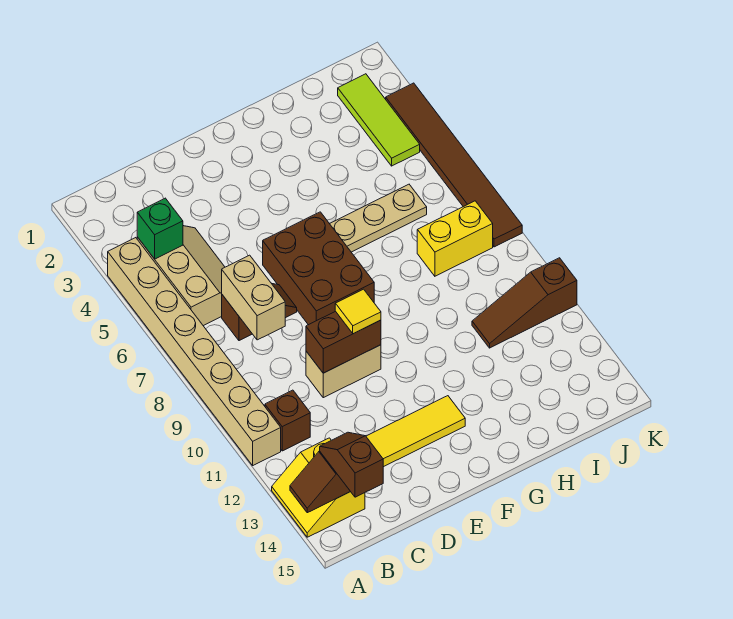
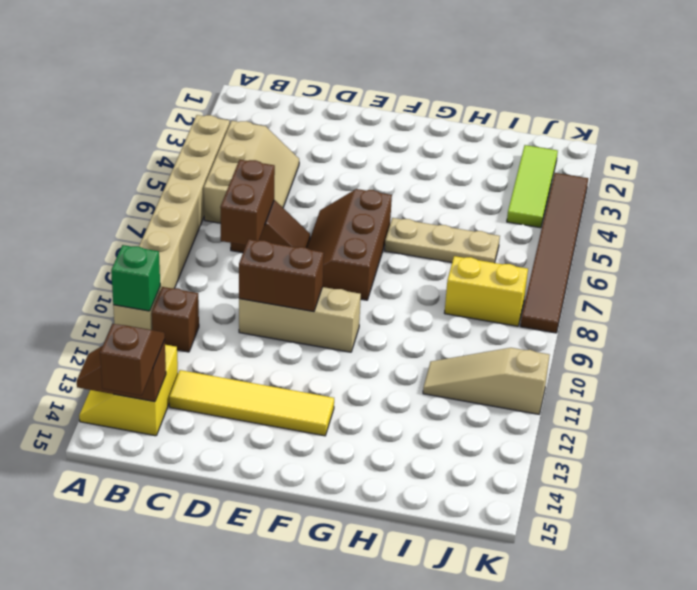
green 1x1 brick [137,198,183,259] -> green 1x1 brick moved to [111,245,160,311]
tan 1x2 brick [222,255,285,340] -> brown 1x2 brick [220,160,275,245]
tan 1x2 brick [306,345,381,398] -> tan 1x3 brick [239,287,361,352]
brown 2x3 brick [263,212,374,325] -> brown 2x3 slope [307,189,392,300]
yellow 1x1 tile [335,289,381,334] -> none
brown 1x3 slope [472,258,577,348] -> tan 1x3 slope [423,348,550,414]

